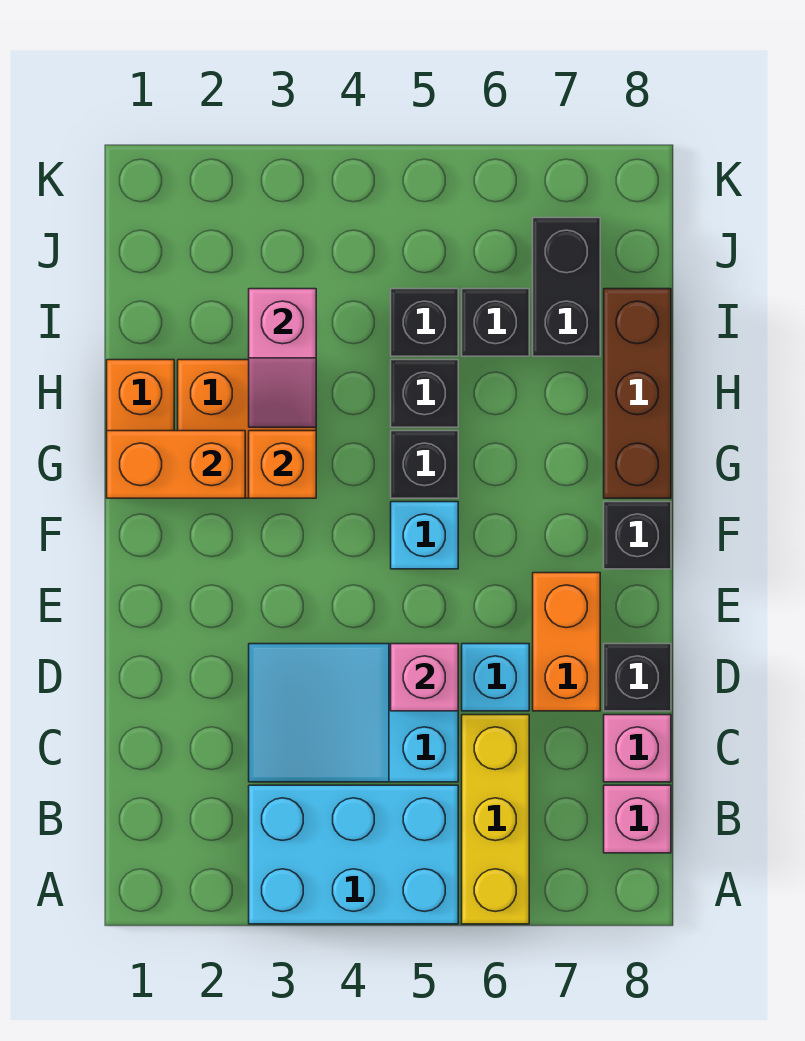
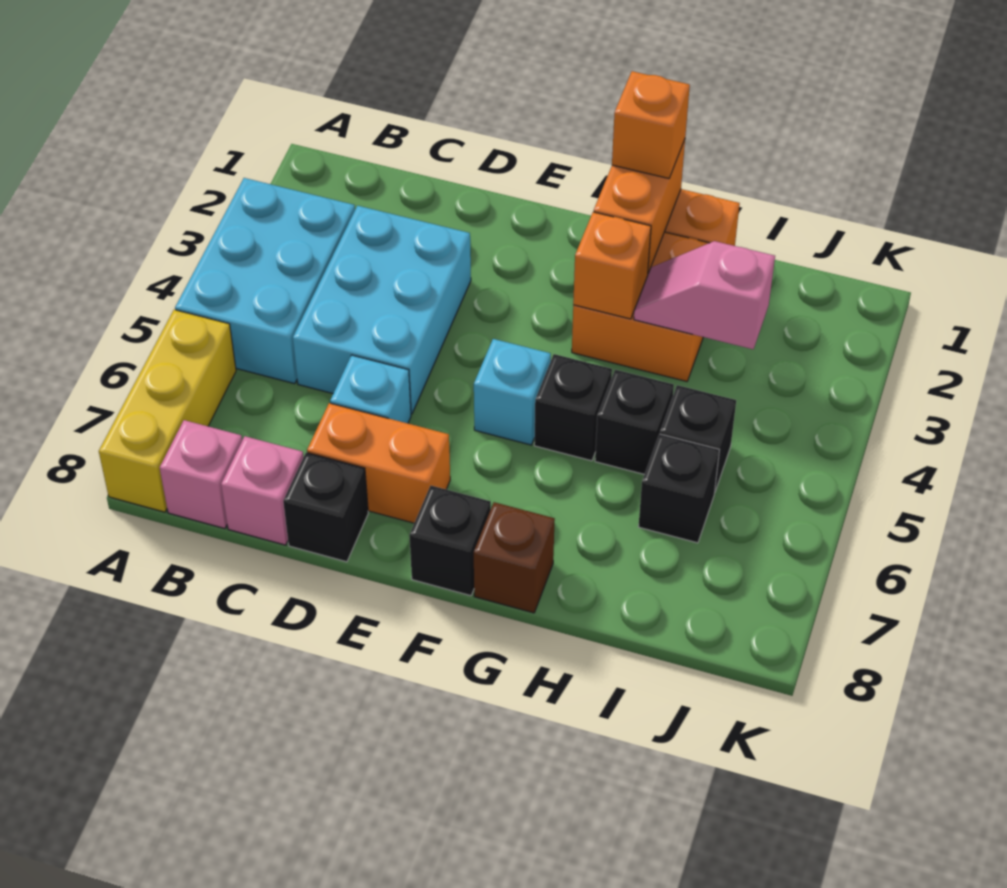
yellow 1x3 brick [462,715,529,924] -> yellow 1x3 brick turned to [99,310,236,512]
cyan 2x3 slope [249,644,458,782] -> cyan 2x3 brick [293,206,471,414]
pink 1x1 brick [391,644,458,711] -> none
none -> orange 1x1 brick [612,71,690,178]
brown 1x3 brick [604,289,671,498] -> brown 1x1 brick [474,502,555,613]
black 1x2 brick [533,218,600,356] -> none

